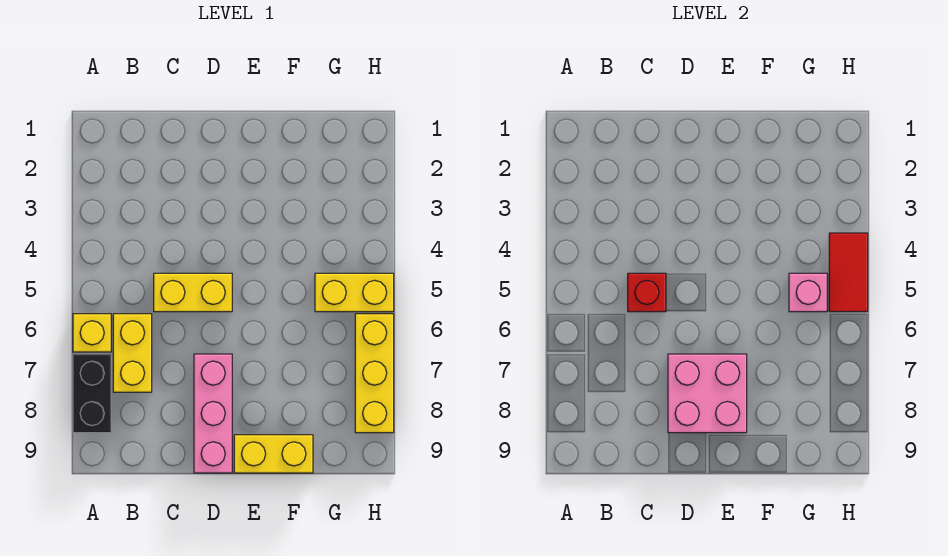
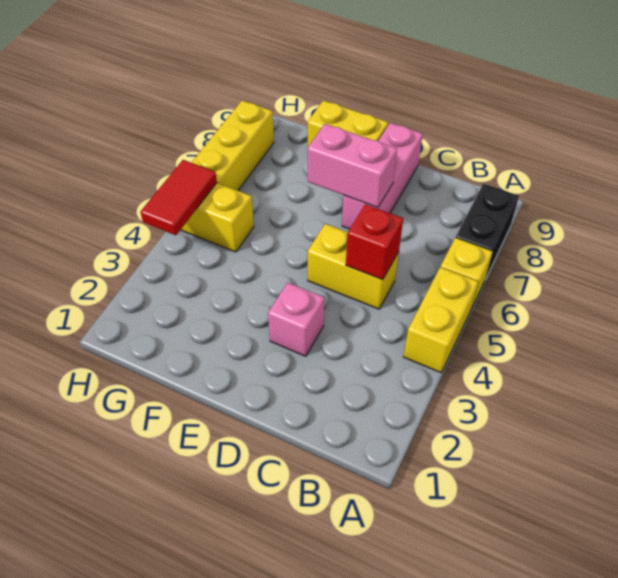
yellow 1x2 brick [113,314,152,392] -> yellow 1x2 brick moved to [403,267,478,373]
pink 2x2 brick [668,354,747,433] -> pink 1x2 brick [308,124,397,208]
pink 1x1 brick [789,273,827,312] -> pink 1x1 brick moved to [268,283,324,356]

